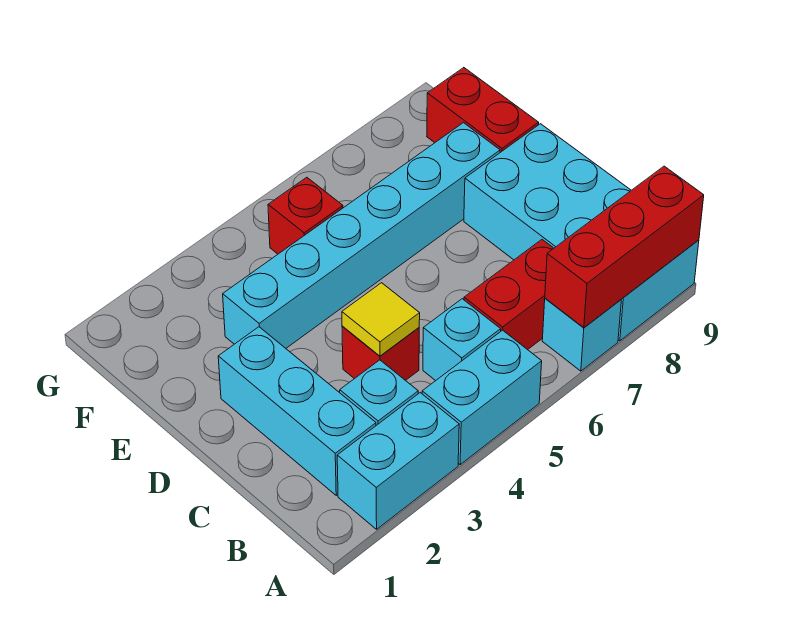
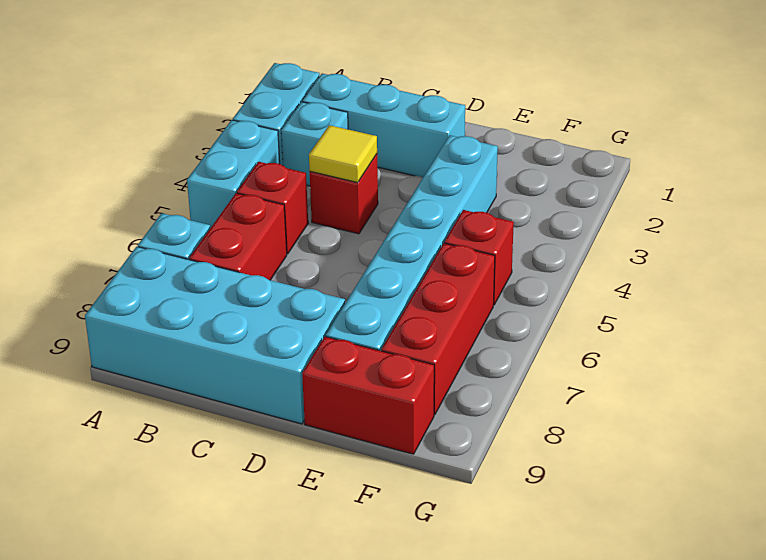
red 1x3 brick [545,166,704,328] -> red 1x3 brick moved to [381,243,495,415]
cyan 1x1 brick [423,299,501,381] -> red 1x1 brick [237,162,308,254]

